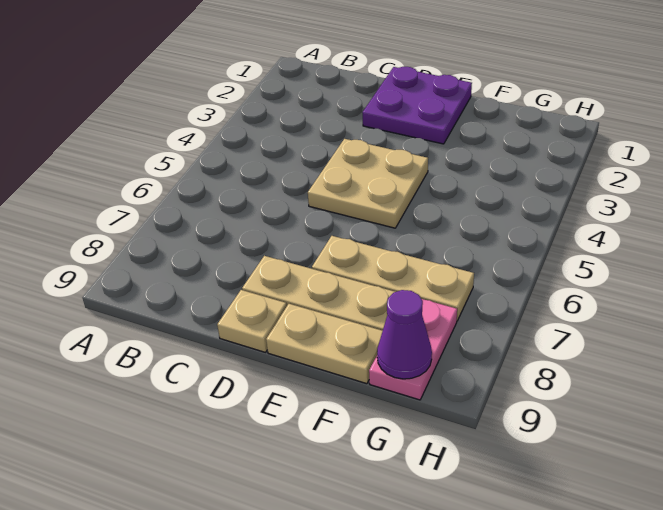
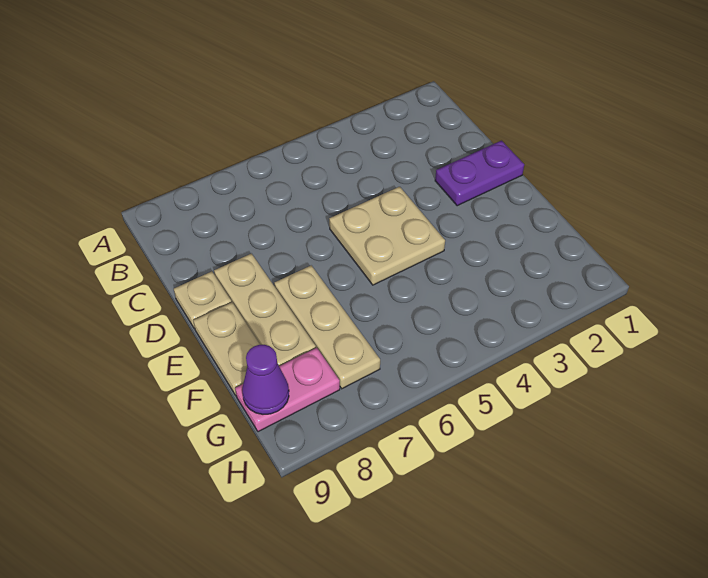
purple 2x2 plate [362,67,472,144] -> purple 1x2 plate [435,141,524,206]

